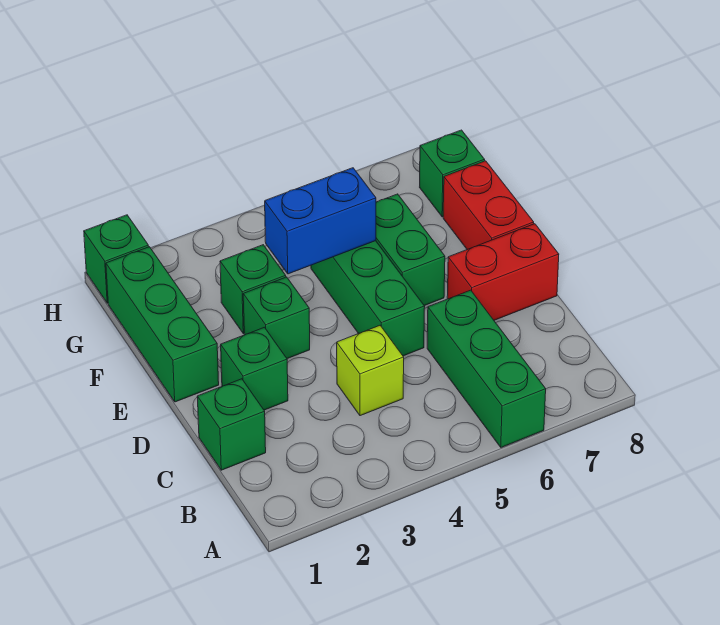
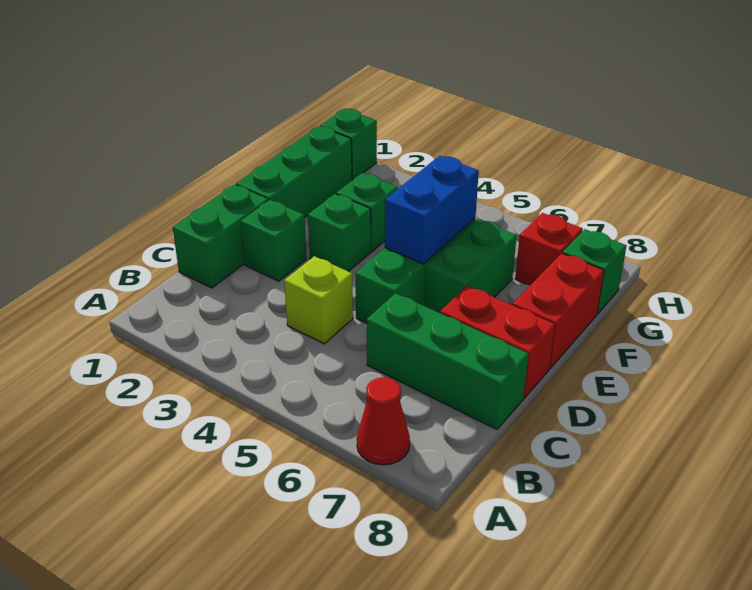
green 1x3 brick [427,290,546,447] -> green 1x3 brick turned to [367,293,529,429]
none -> red 1x1 cone [357,377,410,465]
green 1x1 brick [197,379,266,470] -> green 1x2 brick [173,184,268,288]
blue 1x2 brick [265,168,376,274] -> blue 1x2 brick turned to [385,156,479,264]
none -> red 1x1 brick [515,213,583,285]

